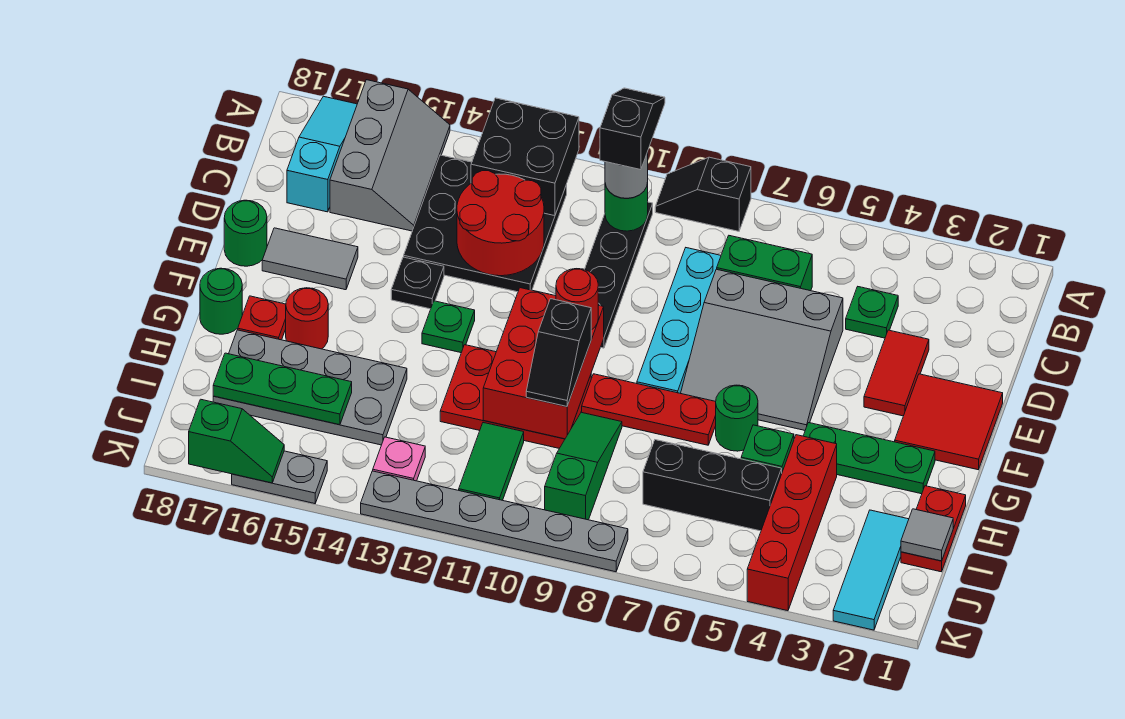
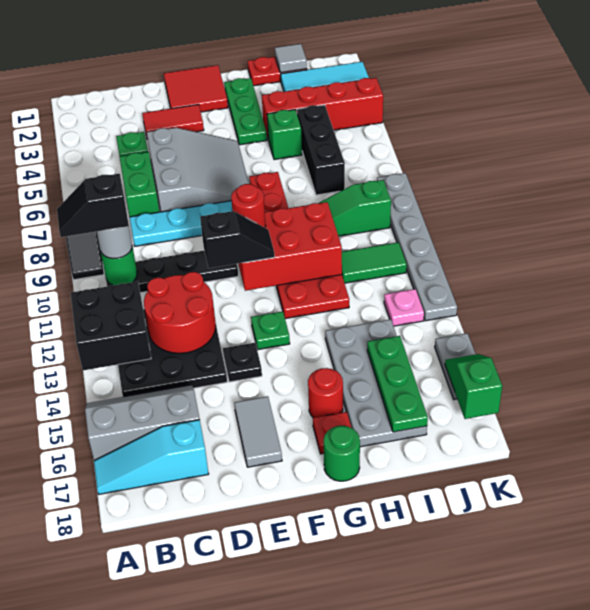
green 1x1 round brick [224,200,267,266] -> none
green 1x1 round brick [716,385,758,451] -> none
black 1x2 slope [526,299,591,407] -> black 1x2 slope moved to [200,211,275,268]

